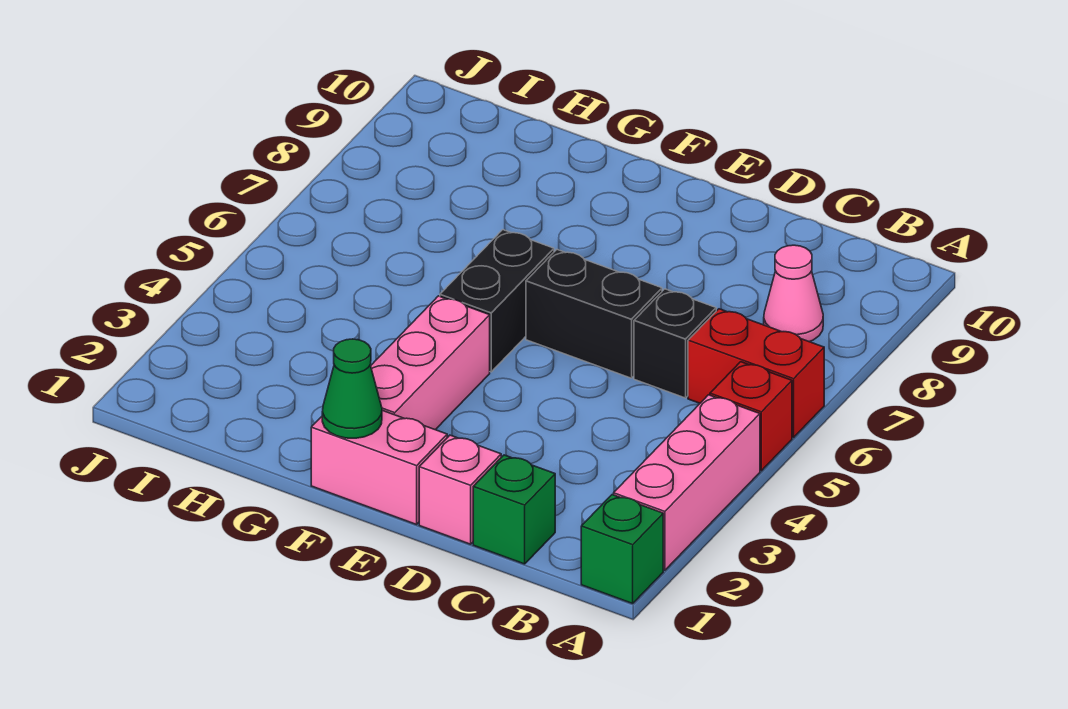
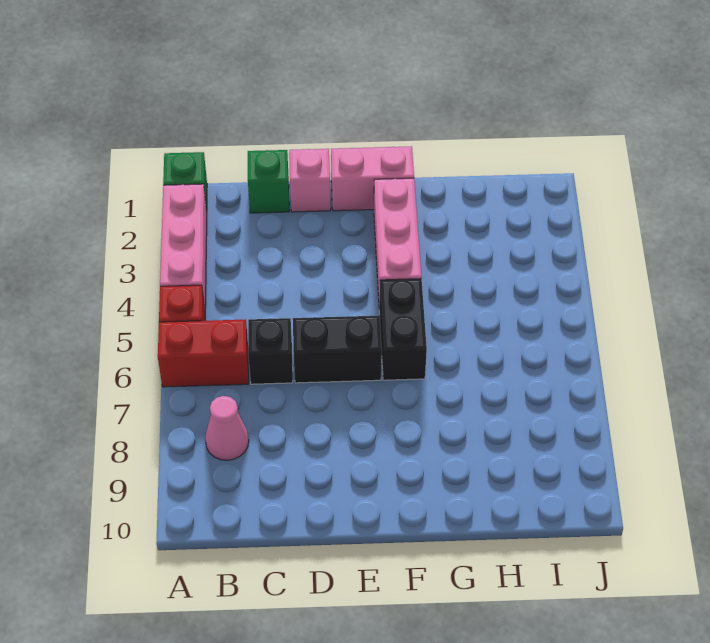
green 1x1 cone [322,339,382,438] -> none

